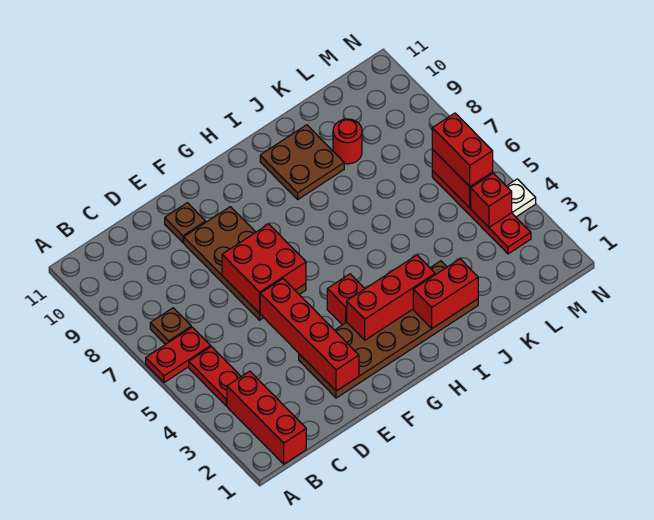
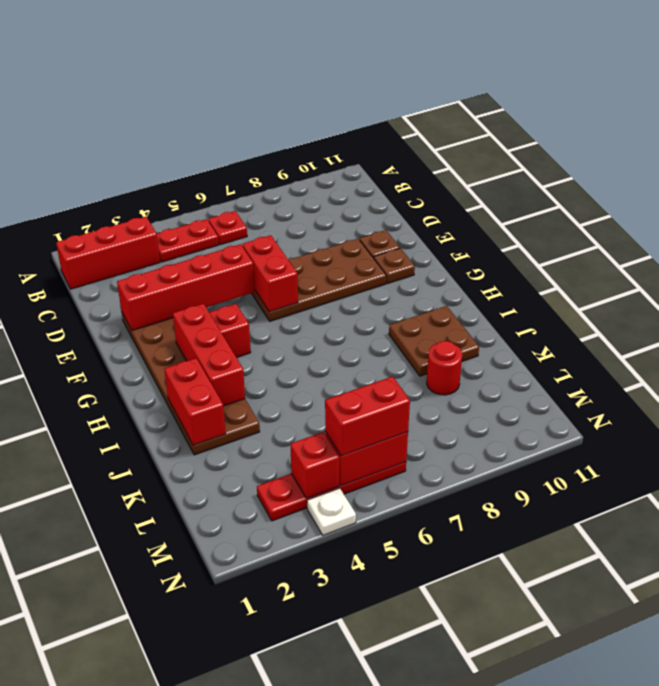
red 1x2 plate [146,327,211,383] -> red 1x1 plate [208,211,247,245]
brown 1x1 plate [150,308,191,345] -> brown 1x1 plate moved to [374,248,415,284]
red 2x2 brick [222,224,306,313] -> red 1x2 brick [242,235,298,312]

